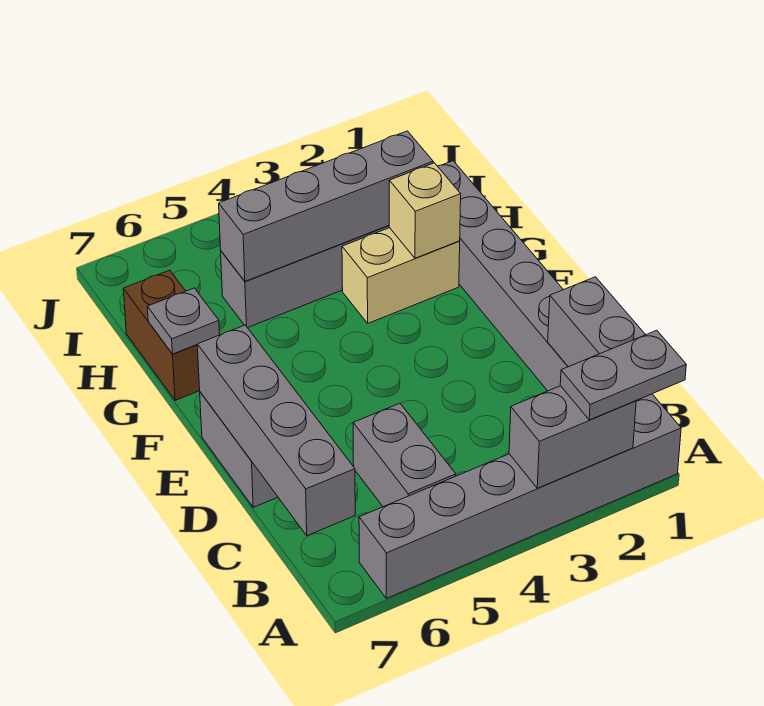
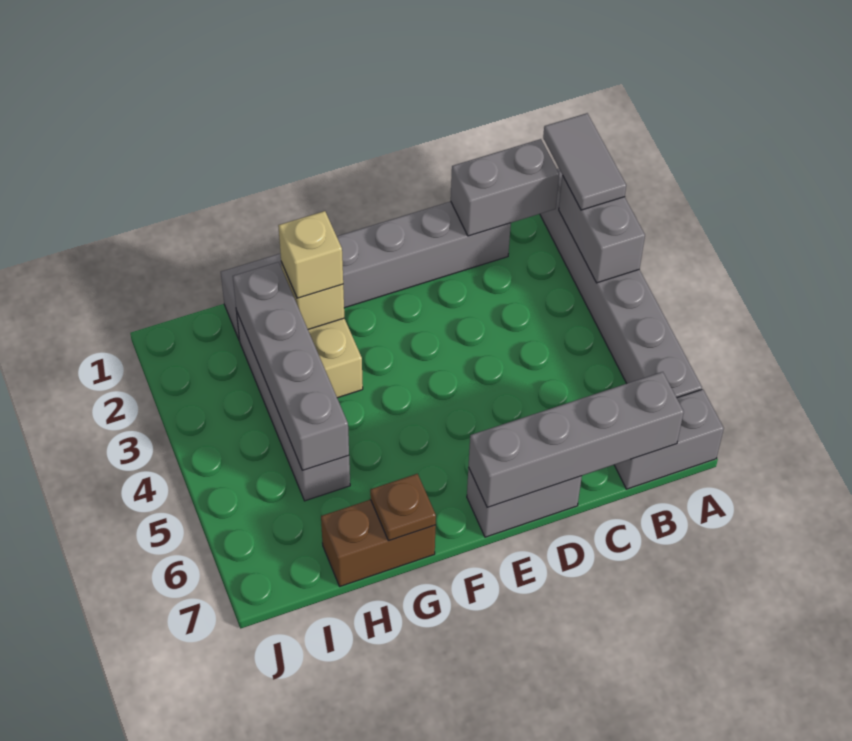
grey 1x2 plate [560,330,686,420] -> grey 1x2 tile [543,113,626,210]
grey 1x2 brick [353,403,456,507] -> grey 1x2 brick moved to [615,389,724,489]
none -> tan 1x1 brick [278,211,343,298]
grey 1x1 plate [147,288,220,354] -> brown 1x1 plate [370,474,436,541]

